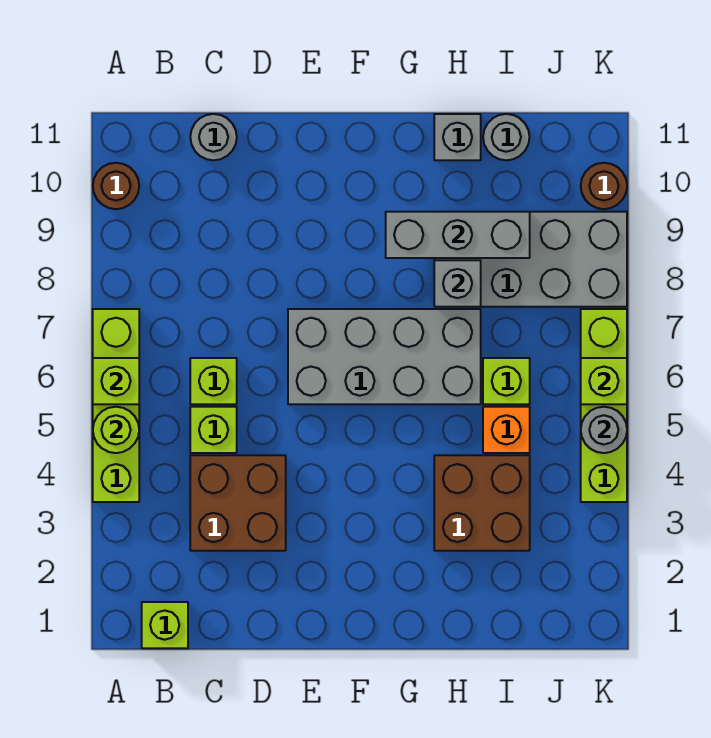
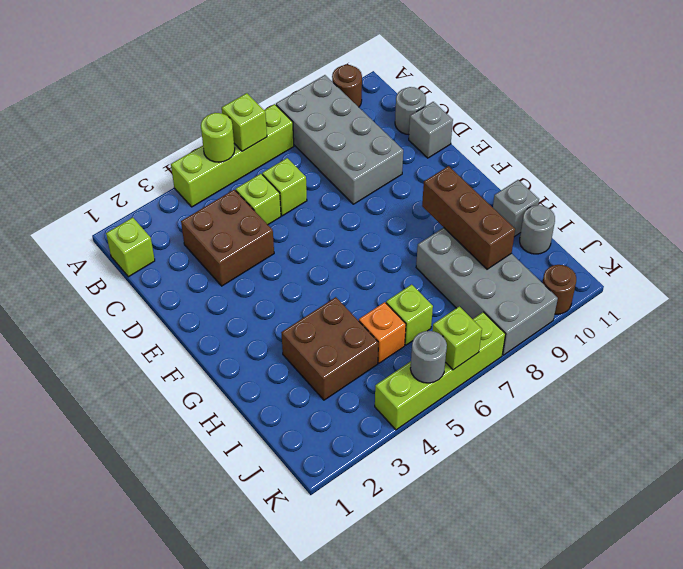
grey 2x4 brick [288,309,481,404] -> grey 2x4 brick moved to [276,75,403,204]
grey 1x3 brick [386,212,530,258] -> brown 1x3 brick [422,166,515,269]
grey 1x1 brick [434,260,481,307] -> grey 1x1 brick moved to [409,102,453,158]

